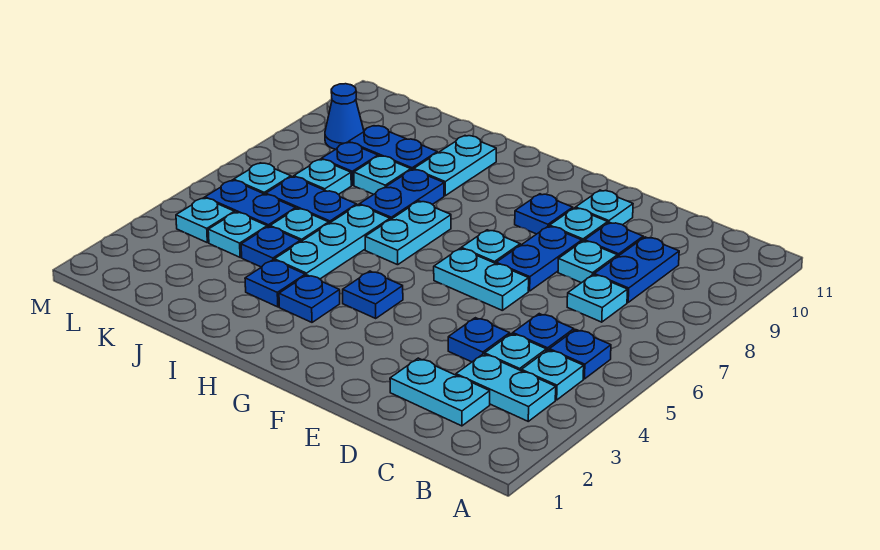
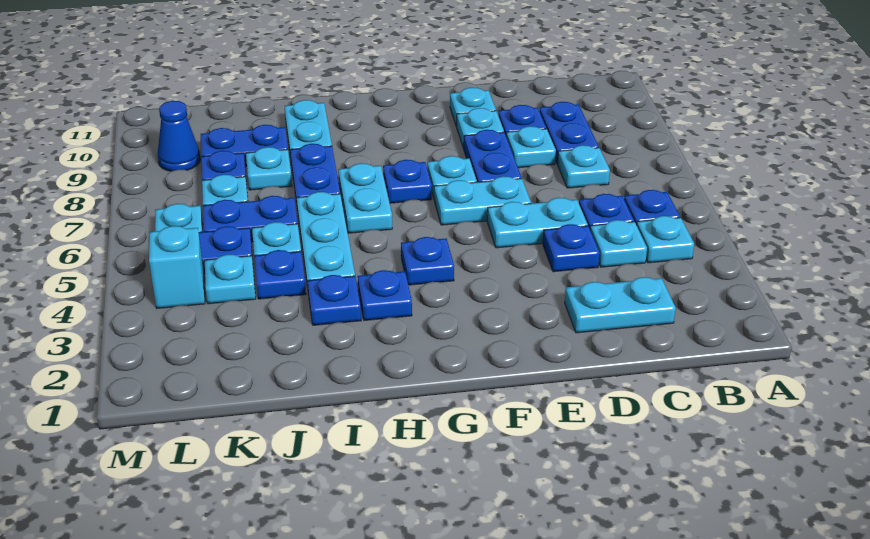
cyan 1x2 plate [456,354,556,421] -> cyan 1x2 plate moved to [487,198,588,248]
blue 1x1 plate [515,194,573,234] -> blue 1x1 plate moved to [383,160,432,203]
cyan 1x1 plate [176,198,234,243] -> cyan 1x1 brick [149,226,205,308]

